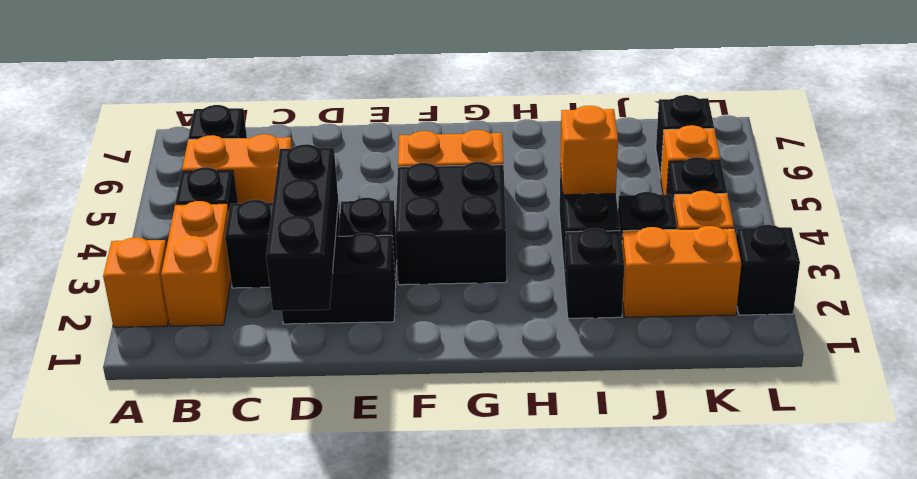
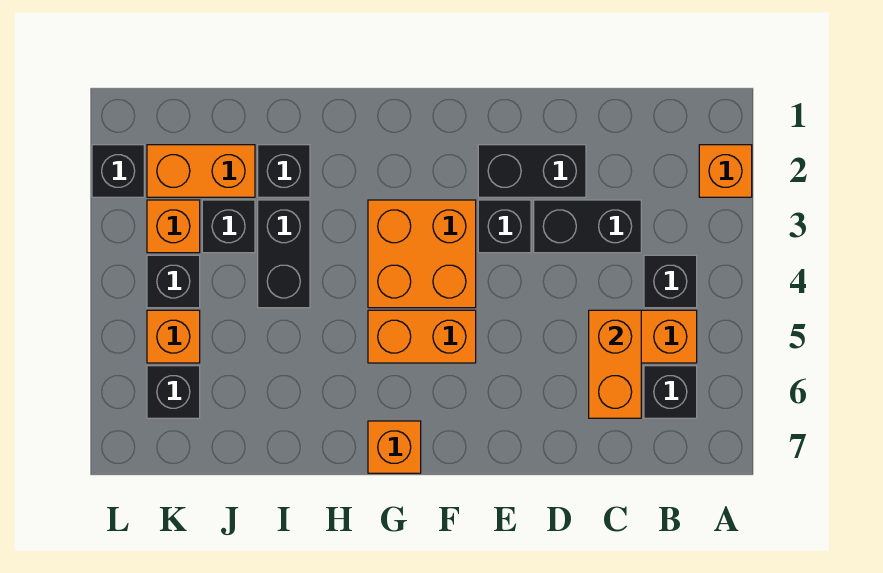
orange 1x2 brick [161,201,231,326] -> orange 1x2 brick moved to [589,310,641,418]
black 1x3 brick [266,144,338,311] -> none
black 2x2 brick [395,162,507,285] -> orange 2x2 brick [368,200,476,308]
orange 1x1 brick [560,106,618,195] -> orange 1x1 brick moved to [368,421,421,473]

